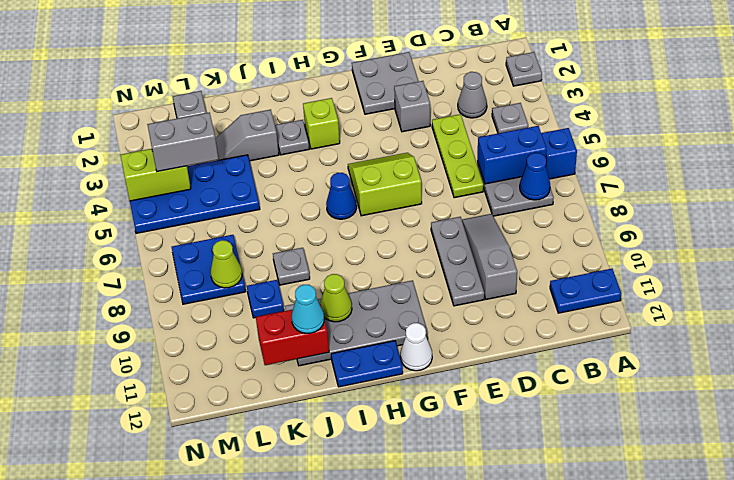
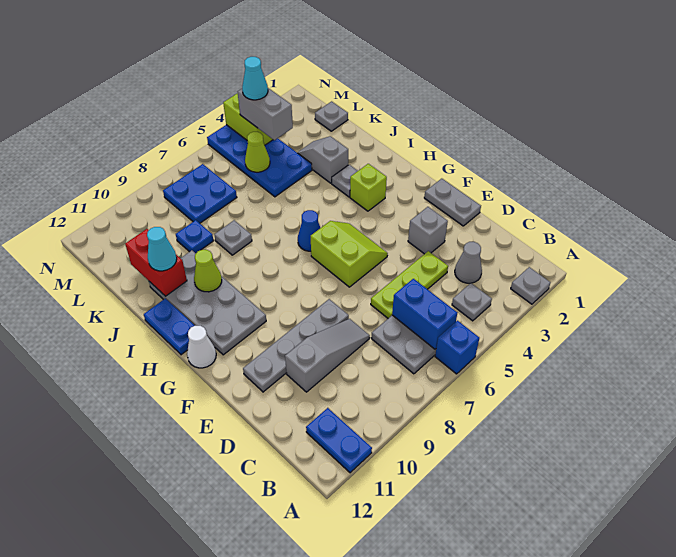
blue 1x1 cone [520,153,550,200] -> none
grey 2x2 plate [352,52,419,114] -> grey 1x2 plate [424,179,481,226]
grey 1x3 plate [431,217,484,306] -> grey 1x4 plate [243,299,349,392]
lime 1x1 cone [211,240,242,288] -> lime 1x1 cone moved to [245,132,270,172]
none -> cyan 1x1 cone [242,57,268,100]

